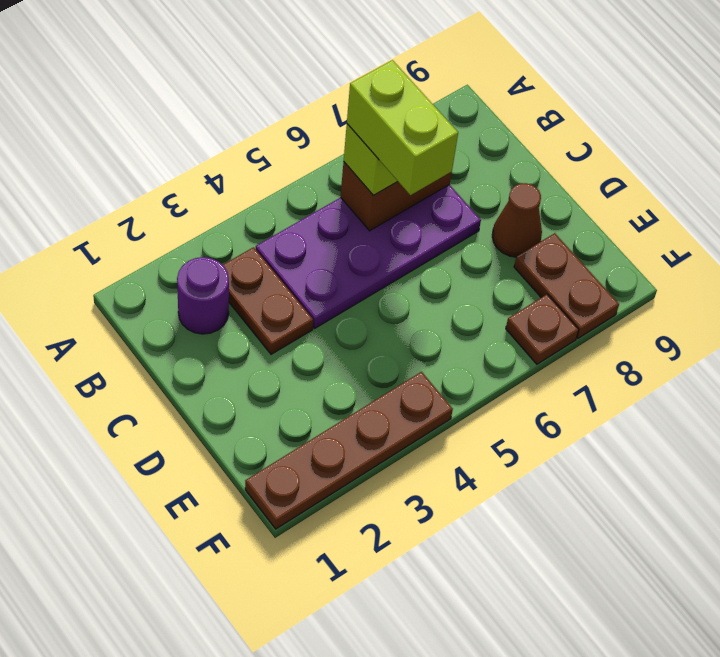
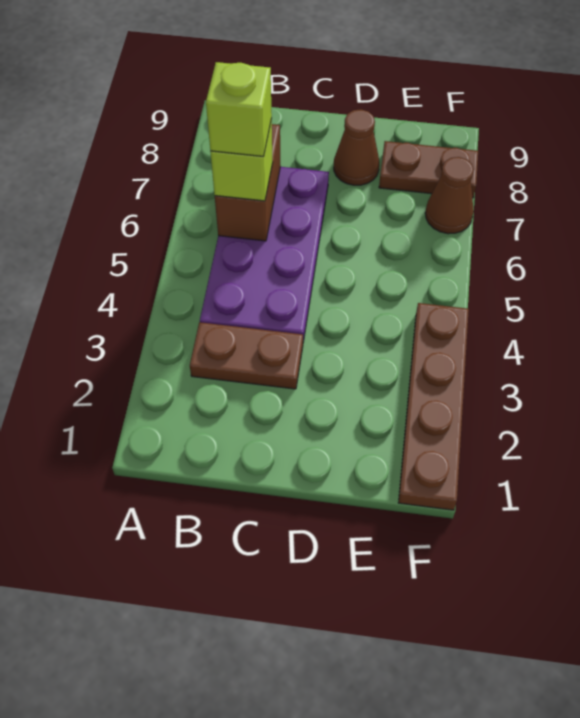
purple 1x1 round brick [177,257,229,334] -> none
lime 1x2 brick [347,60,458,195] -> lime 1x1 brick [206,62,272,157]
brown 1x1 plate [506,294,579,364] -> brown 1x1 cone [425,157,474,234]

